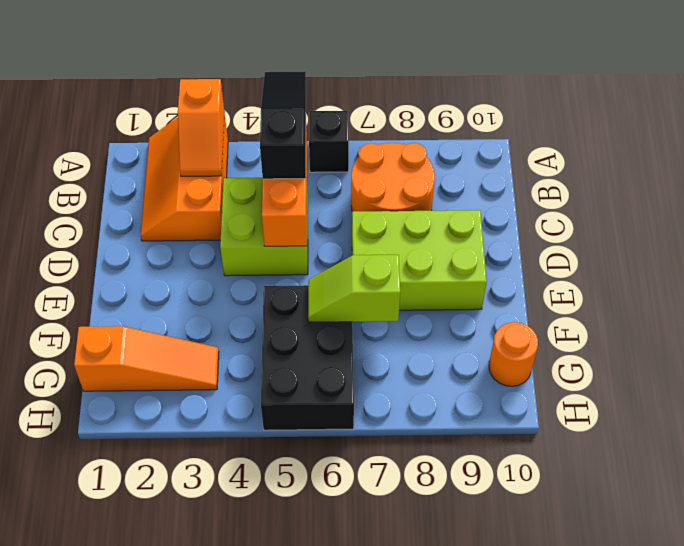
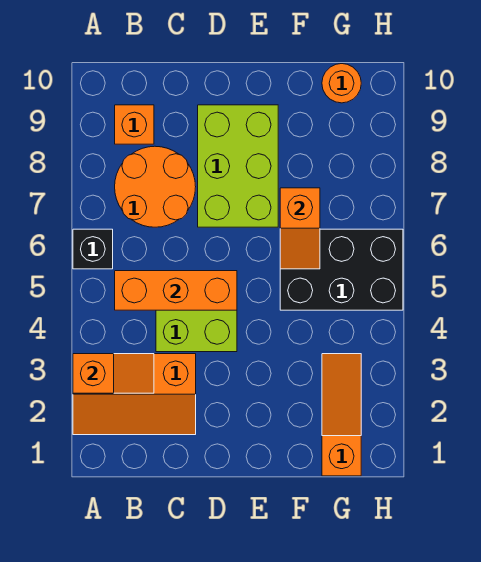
black 1x3 slope [260,72,306,179] -> none
none -> orange 1x1 brick [115,105,154,144]
lime 1x2 slope [308,255,400,322] -> orange 1x2 slope [280,188,320,269]

